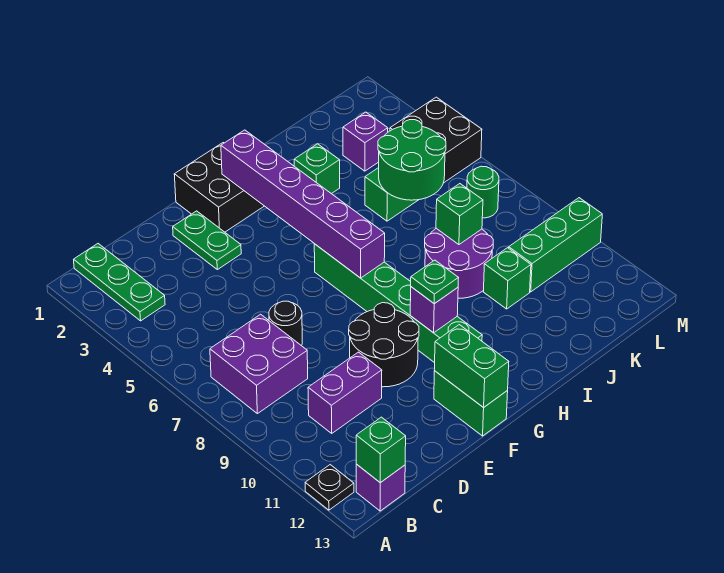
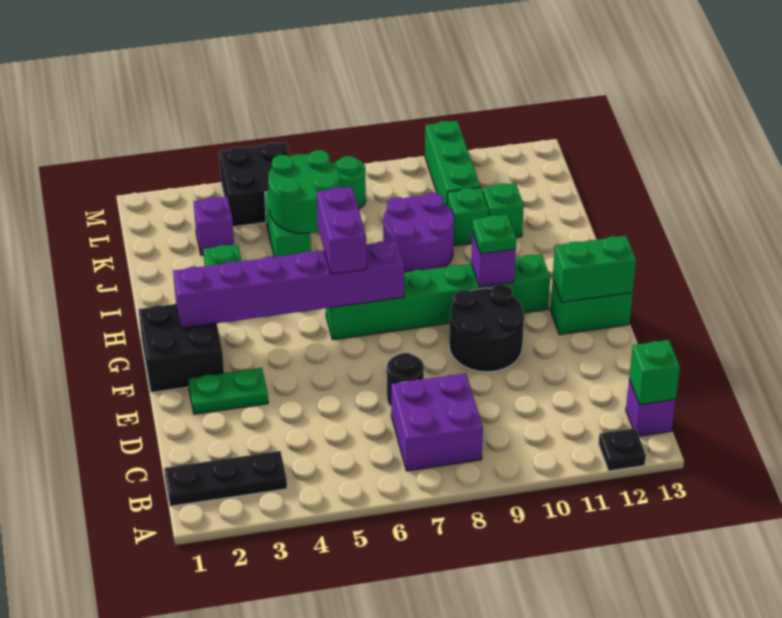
green 1x3 plate [74,244,165,321] -> black 1x3 plate [164,451,287,506]
purple 1x2 brick [308,352,382,433] -> purple 1x2 brick moved to [317,187,367,274]
green 1x1 brick [436,184,483,245] -> green 1x1 brick moved to [482,183,524,238]

